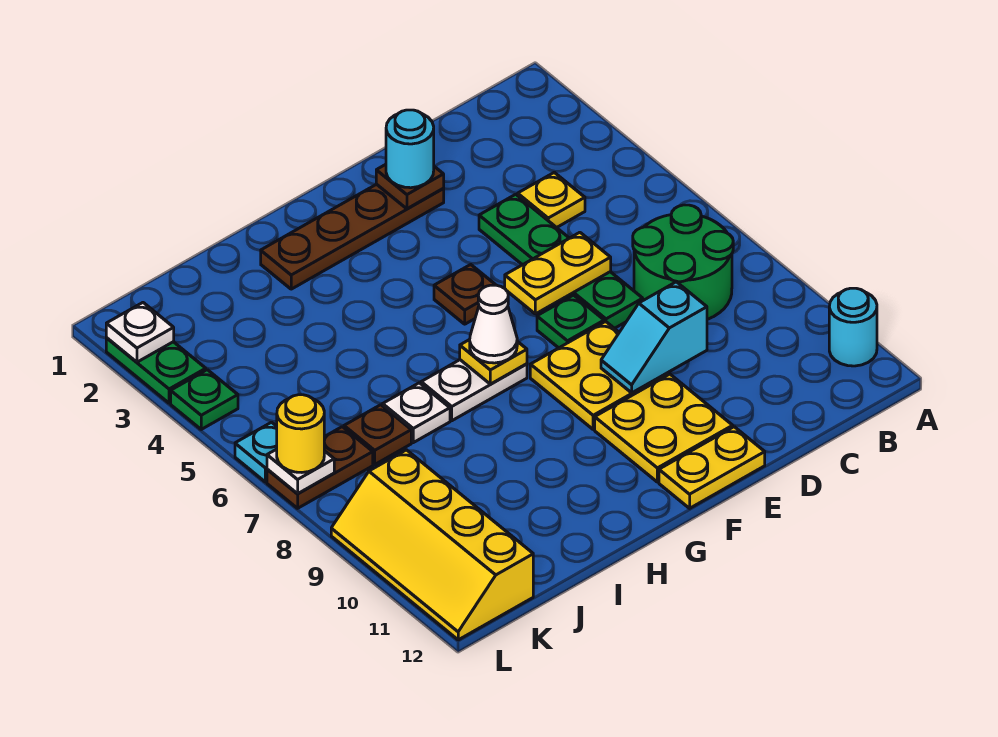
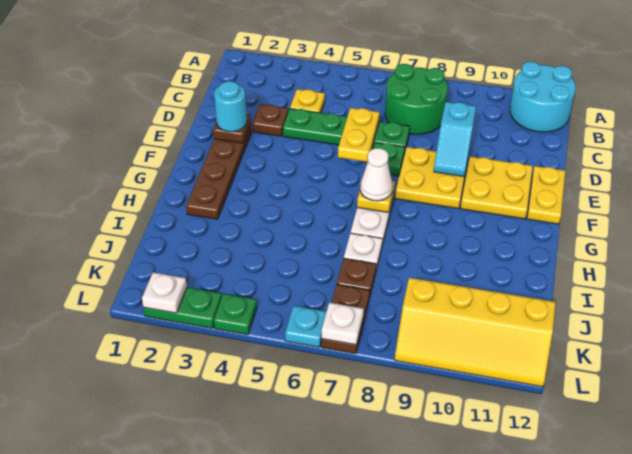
cyan 1x1 round brick [829,288,877,366] -> cyan 2x2 round brick [510,62,576,132]
brown 1x1 plate [434,265,495,324] -> brown 1x1 plate moved to [253,104,288,136]
yellow 1x1 round brick [277,395,324,472] -> none

